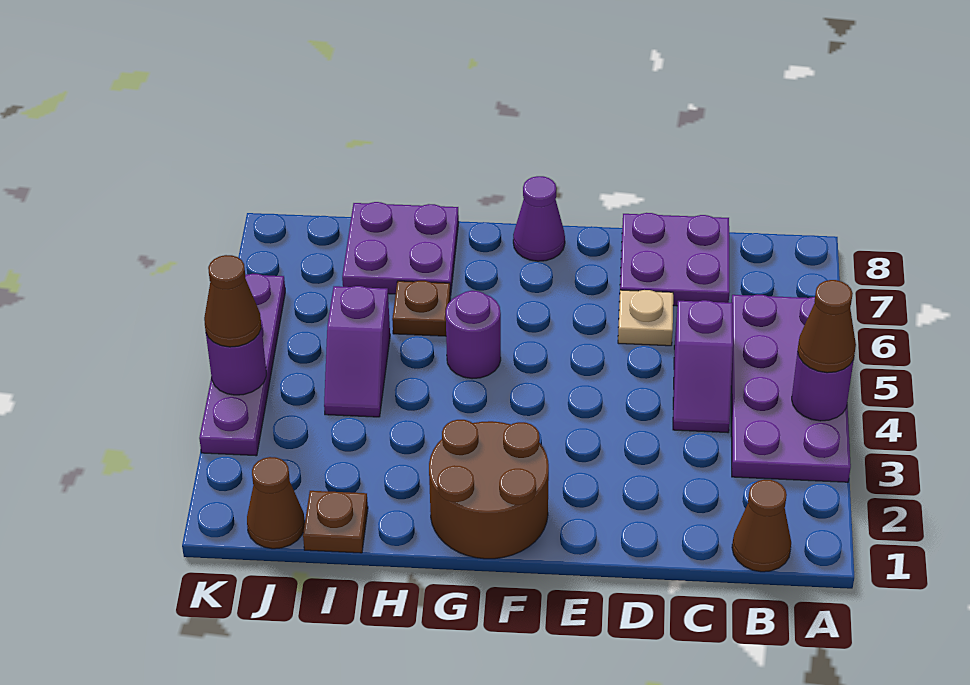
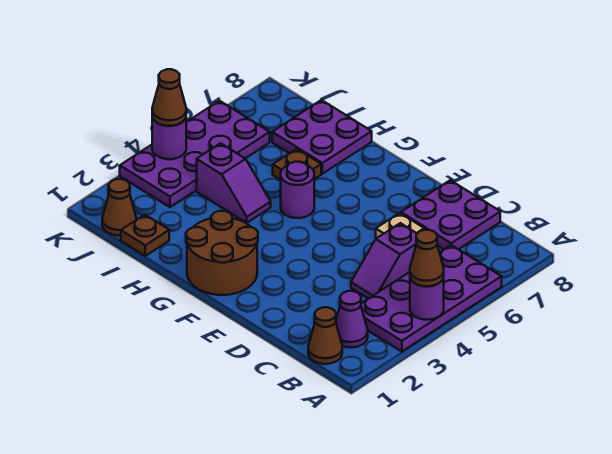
purple 1x1 cone [513,176,565,261] -> purple 1x1 cone moved to [336,291,368,347]
purple 1x2 slope [324,286,390,417] -> purple 1x2 slope turned to [197,143,271,223]
purple 1x4 plate [199,274,285,456] -> purple 2x4 plate [120,101,270,207]

